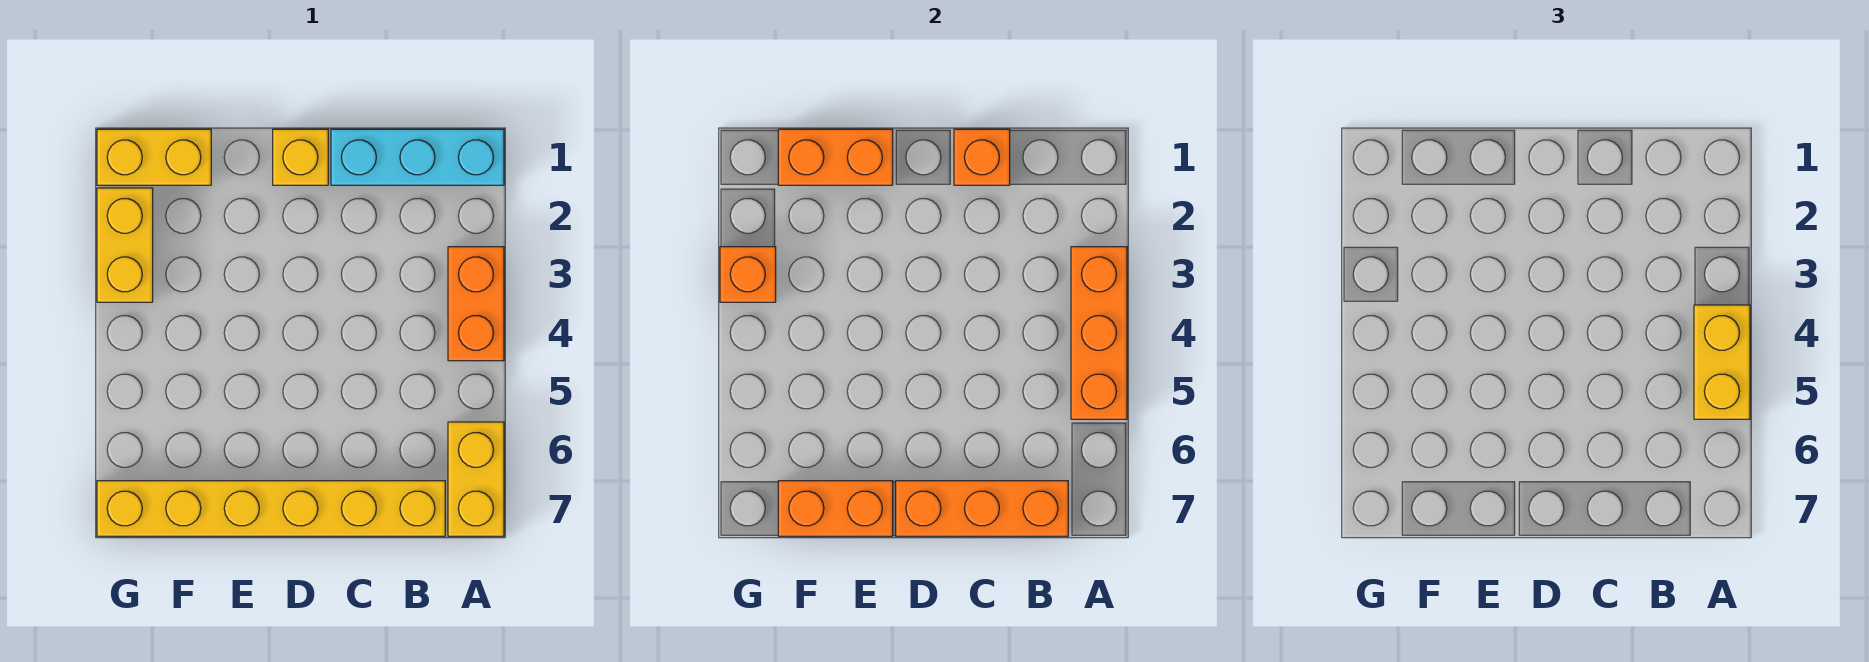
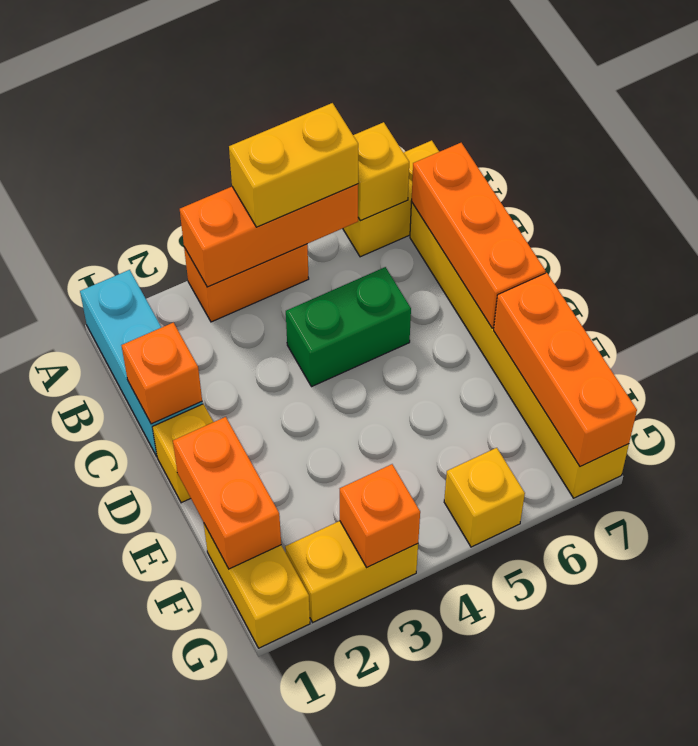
none -> yellow 1x1 brick [353,122,409,221]
none -> green 1x2 brick [286,267,411,387]
orange 1x2 brick [778,481,893,536] -> orange 1x3 brick [494,273,637,467]
none -> yellow 1x1 brick [444,448,525,547]

